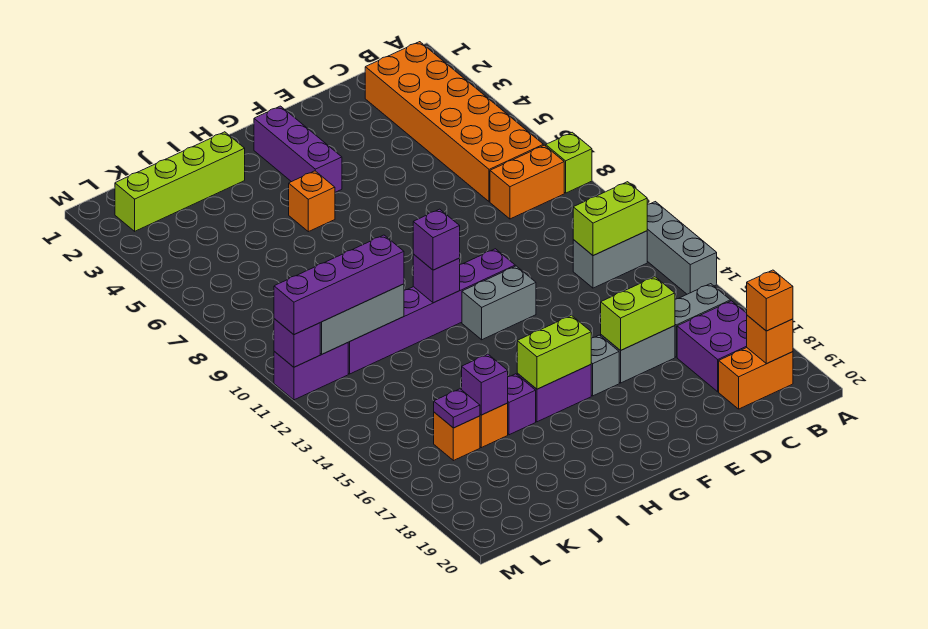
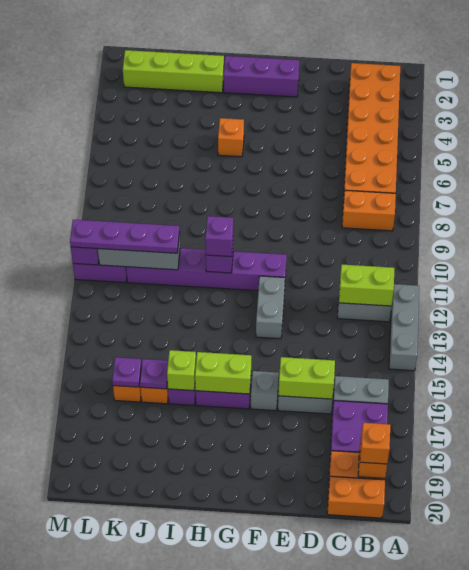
lime 1x1 brick [546,132,592,193] -> lime 1x1 brick moved to [167,350,196,391]
none -> orange 1x2 brick [327,476,385,518]
grey 1x2 brick [462,266,536,340] -> grey 1x2 brick turned to [256,276,285,339]
purple 1x3 brick [254,106,342,192] -> purple 1x3 brick turned to [224,56,299,97]
purple 1x4 brick [274,235,404,335] -> purple 1x4 plate [70,220,179,253]
purple 1x1 brick [462,354,508,415] -> purple 1x1 plate [140,359,168,389]

